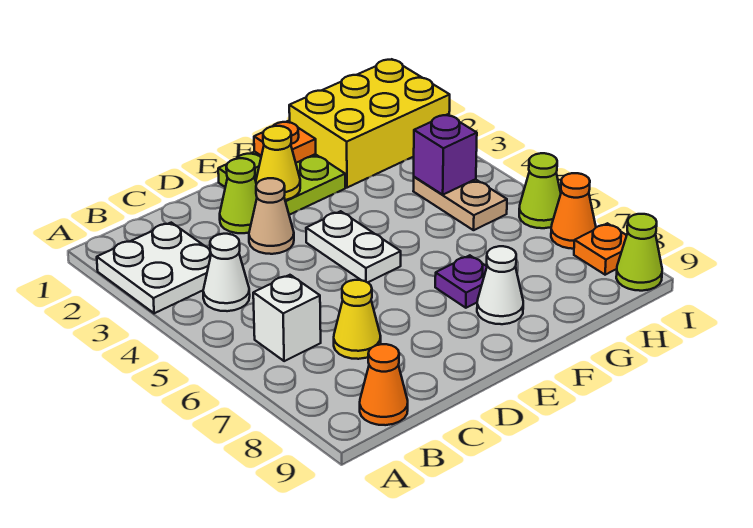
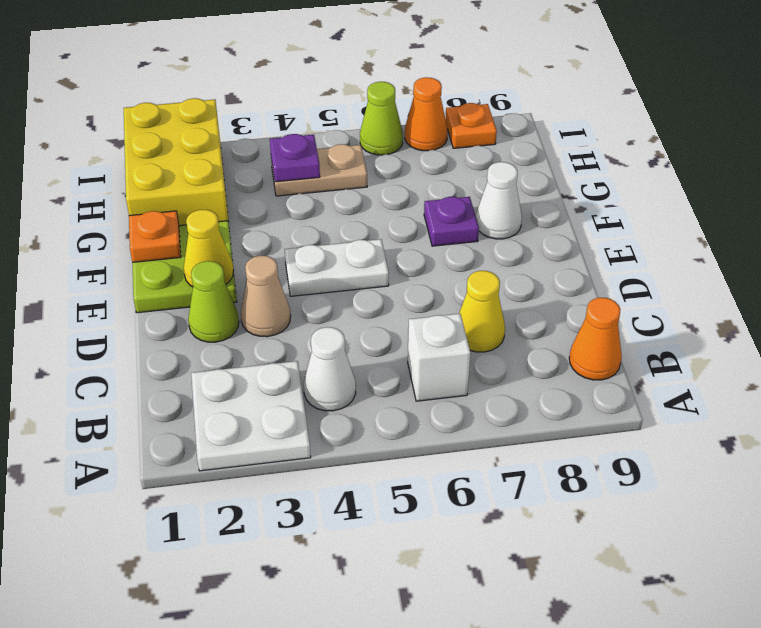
purple 1x1 brick [414,114,477,195] -> purple 1x1 plate [270,134,320,182]
lime 1x1 cone [616,214,662,291] -> none

